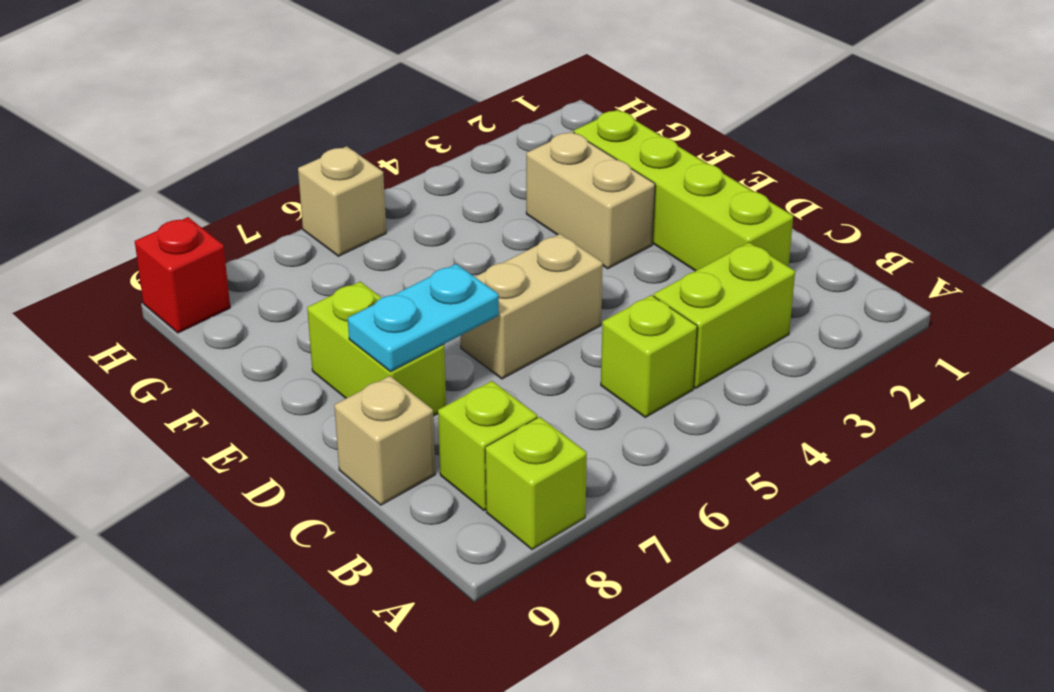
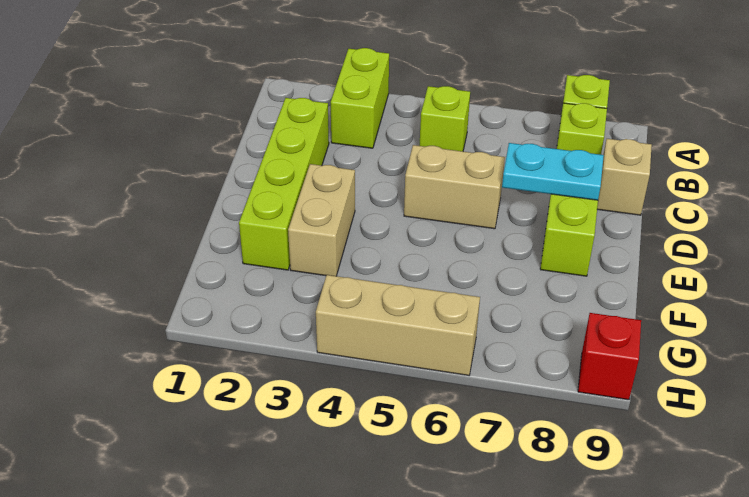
lime 1x2 brick [654,243,795,388] -> lime 1x2 brick turned to [331,48,389,148]
tan 1x1 brick [298,146,386,256] -> tan 1x3 brick [316,275,480,375]

